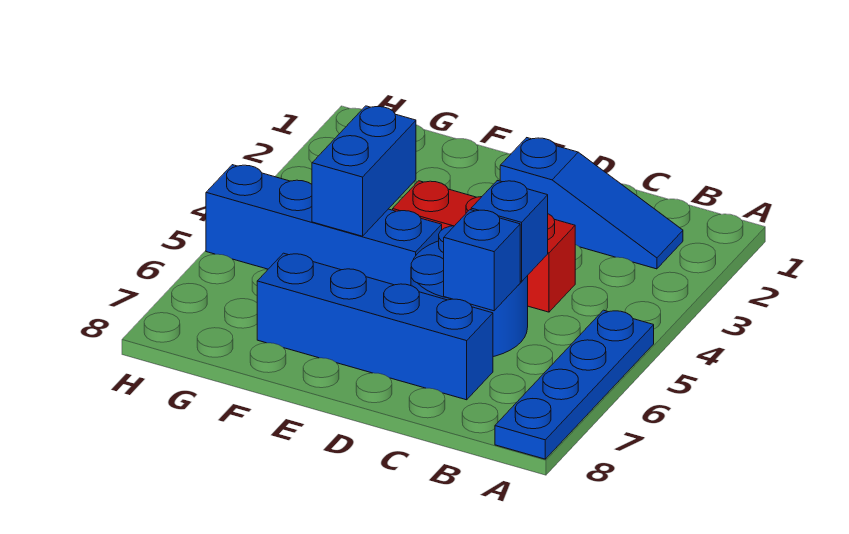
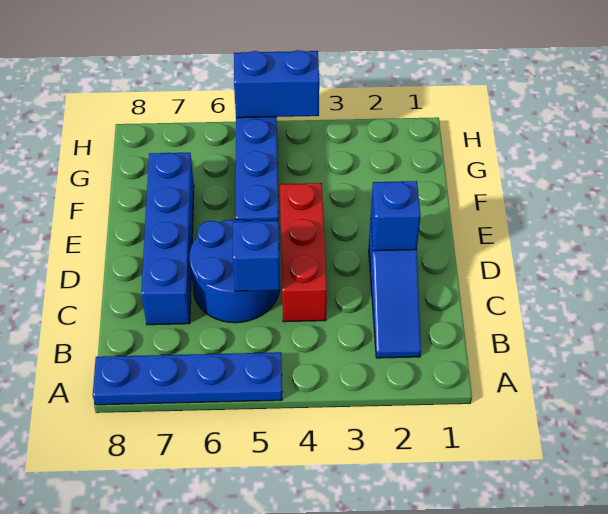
blue 1x1 brick [444,210,520,311] -> blue 1x1 brick moved to [371,181,421,251]
blue 1x2 brick [312,106,416,236] -> blue 1x2 brick moved to [234,50,319,118]

